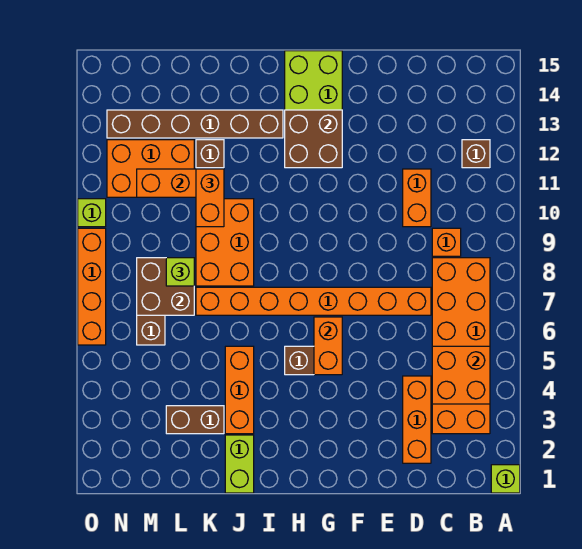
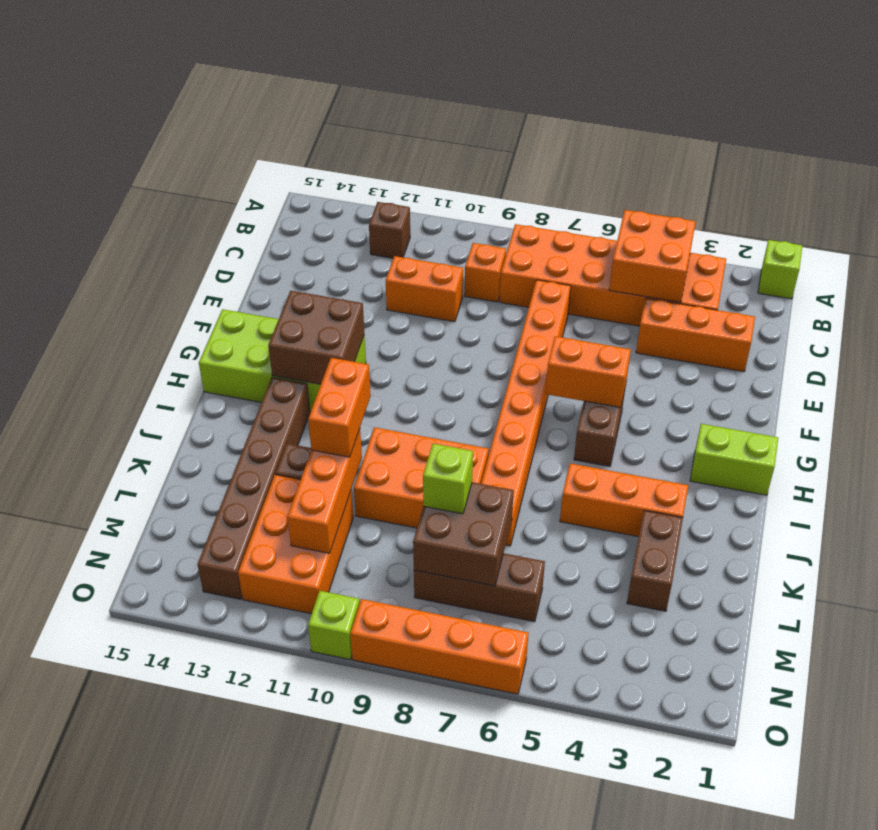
lime 1x2 brick [225,435,254,493] -> lime 1x2 brick moved to [690,424,778,495]
orange 1x2 brick [196,169,224,227] -> orange 1x2 brick turned to [308,358,371,457]

